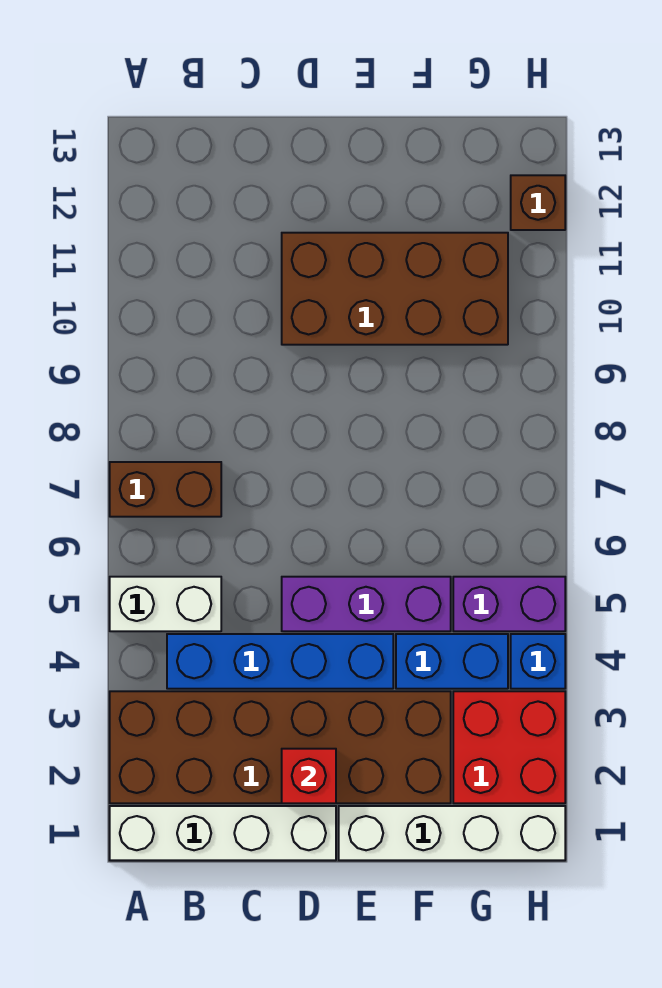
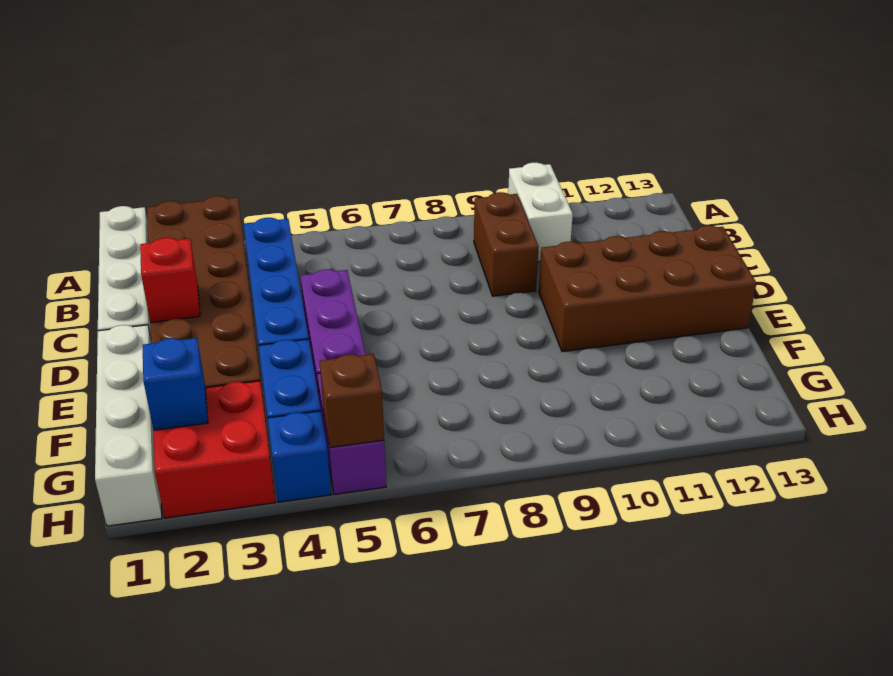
white 1x2 brick [110,577,221,631] -> white 1x2 brick moved to [508,163,573,261]
brown 1x2 brick [110,462,221,517] -> brown 1x2 brick moved to [474,192,539,296]
brown 2x4 brick [282,233,508,345] -> brown 2x4 brick turned to [539,226,756,352]
none -> blue 1x1 brick [143,338,208,430]
brown 1x1 brick [511,175,565,230] -> brown 1x1 brick moved to [319,354,384,447]

